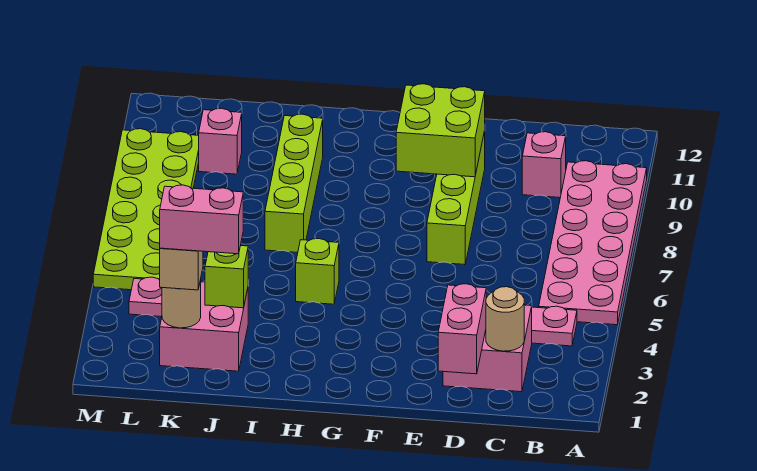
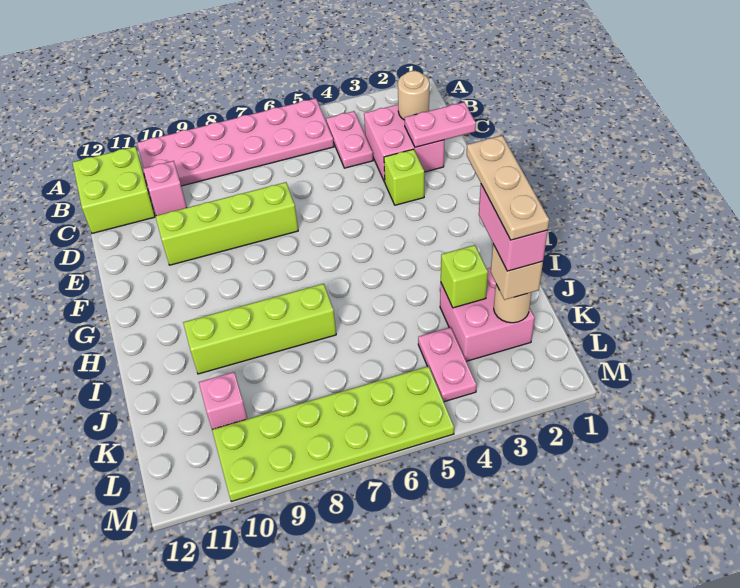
pink 1x2 brick [438,284,486,374] -> pink 1x2 plate [405,102,476,147]
lime 2x2 brick [396,84,485,177] -> lime 2x2 brick moved to [72,147,155,233]
lime 1x1 brick [296,239,339,304] -> lime 1x1 brick moved to [384,149,424,205]
none -> tan 1x3 plate [467,136,549,240]

